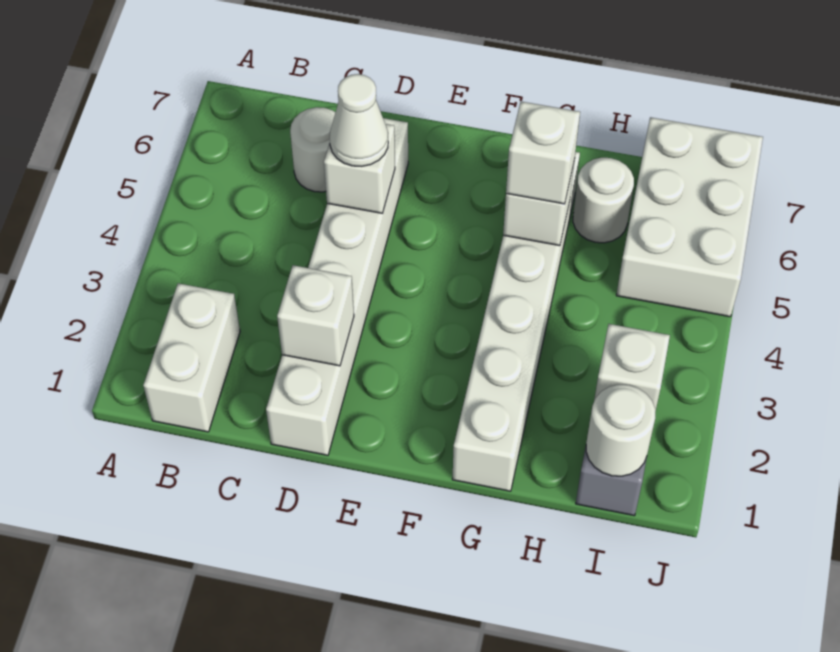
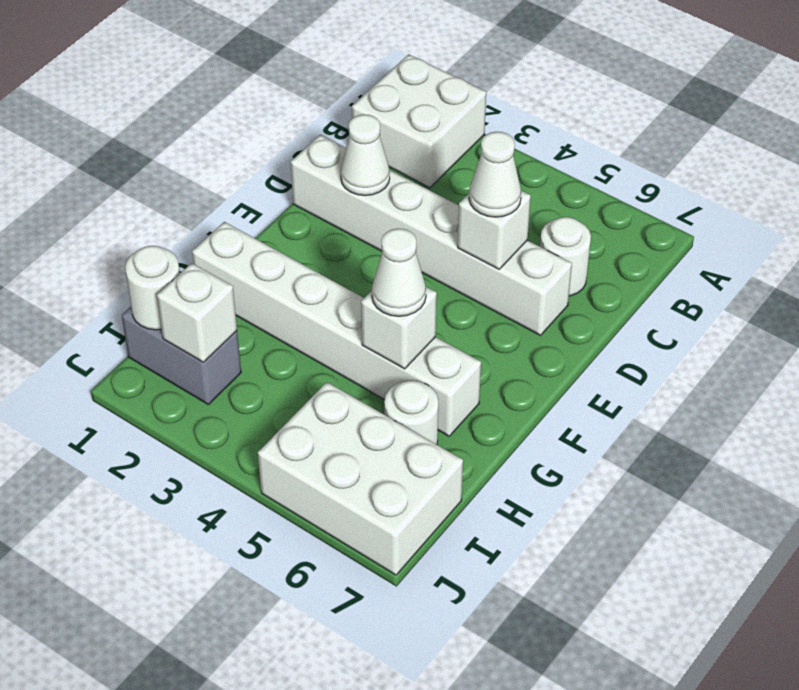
white 1x2 brick [143,283,240,432] -> white 2x2 brick [352,54,486,188]
white 1x1 brick [277,265,354,366] -> white 1x1 cone [341,114,390,196]
white 1x1 brick [506,102,580,204] -> white 1x1 cone [372,228,426,316]

